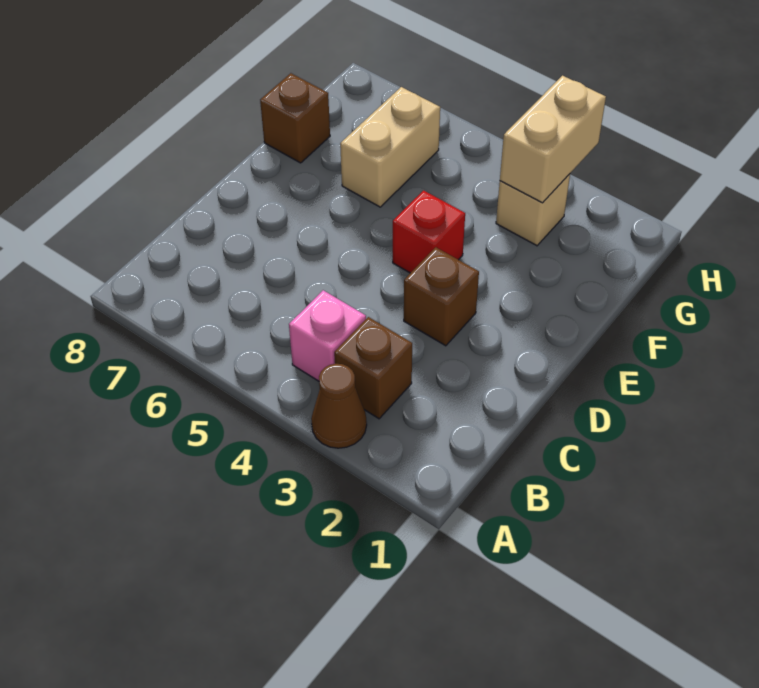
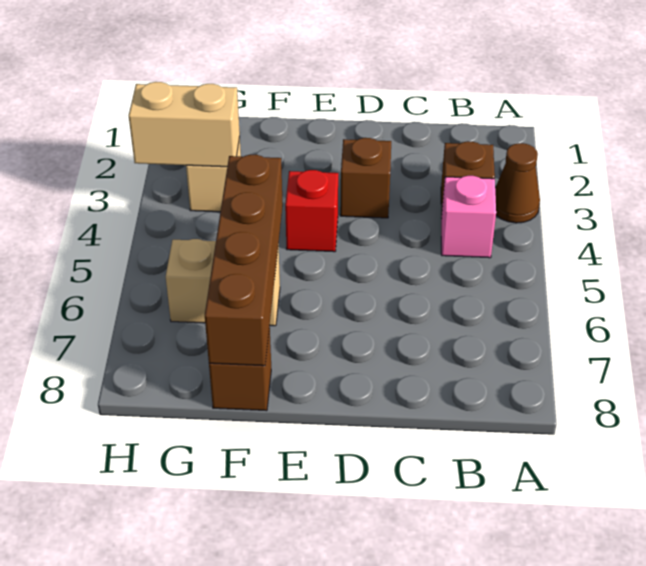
none -> brown 1x4 brick [205,155,283,366]

